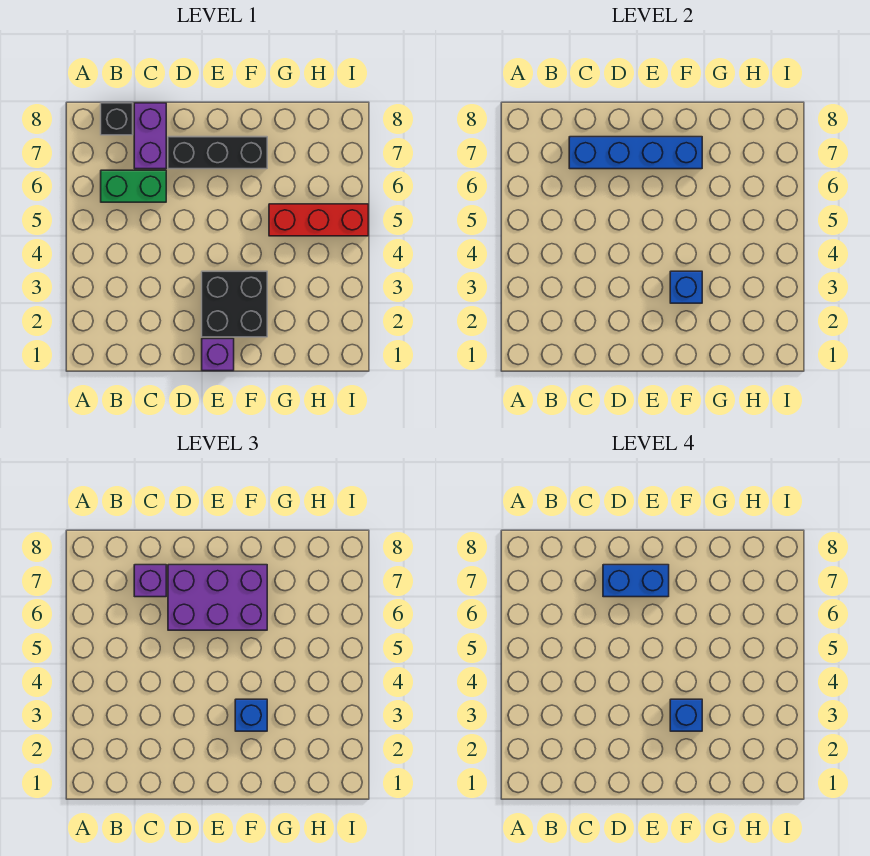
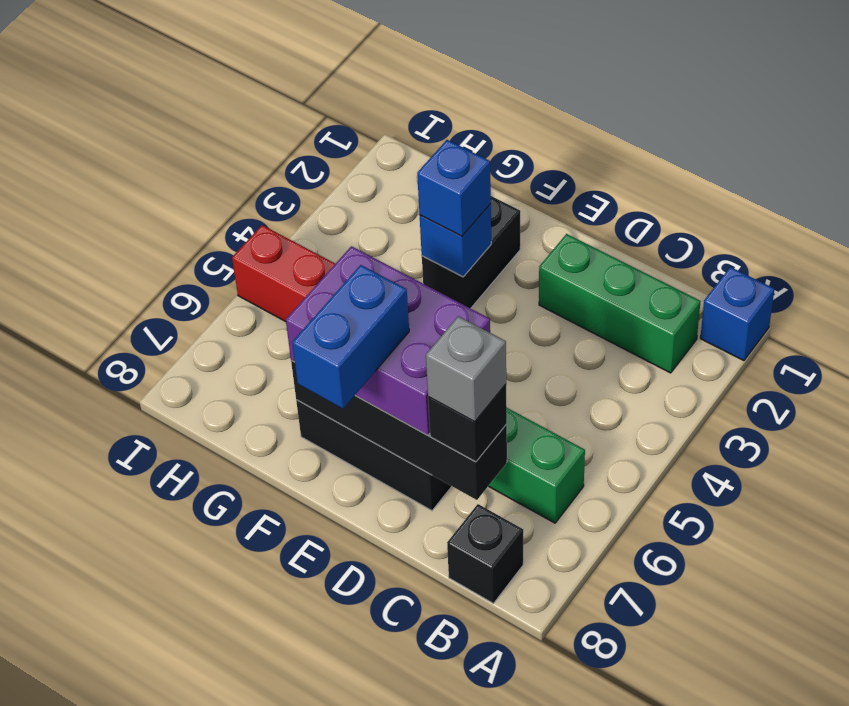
none -> green 1x3 brick [539,234,701,373]
purple 1x2 brick [134,103,166,169] -> none
blue 1x4 brick [569,137,702,169] -> black 1x4 brick [291,360,507,500]
purple 1x1 brick [134,565,166,597] -> black 1x1 brick [428,384,507,462]
none -> grey 1x1 brick [426,316,506,422]
blue 1x2 brick [603,565,669,597] -> blue 1x2 brick turned to [292,265,409,409]
purple 1x1 brick [202,339,234,371] -> none
black 2x2 brick [202,271,267,337] -> black 1x2 brick [422,196,520,308]
blue 1x1 brick [670,699,702,731] -> blue 1x1 brick moved to [700,267,774,361]

